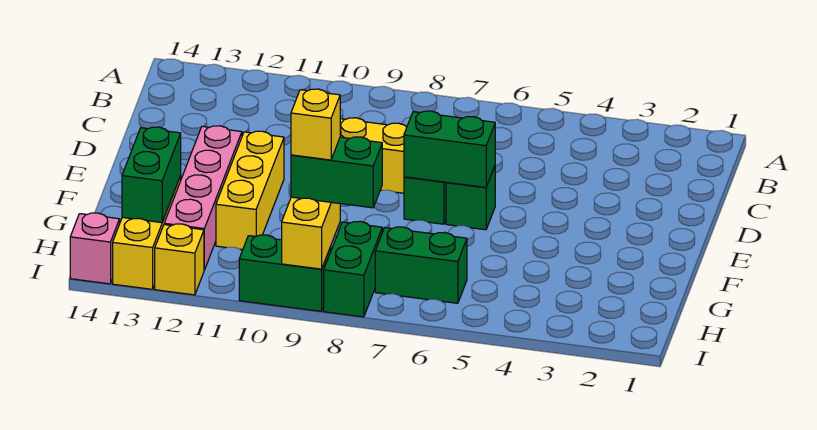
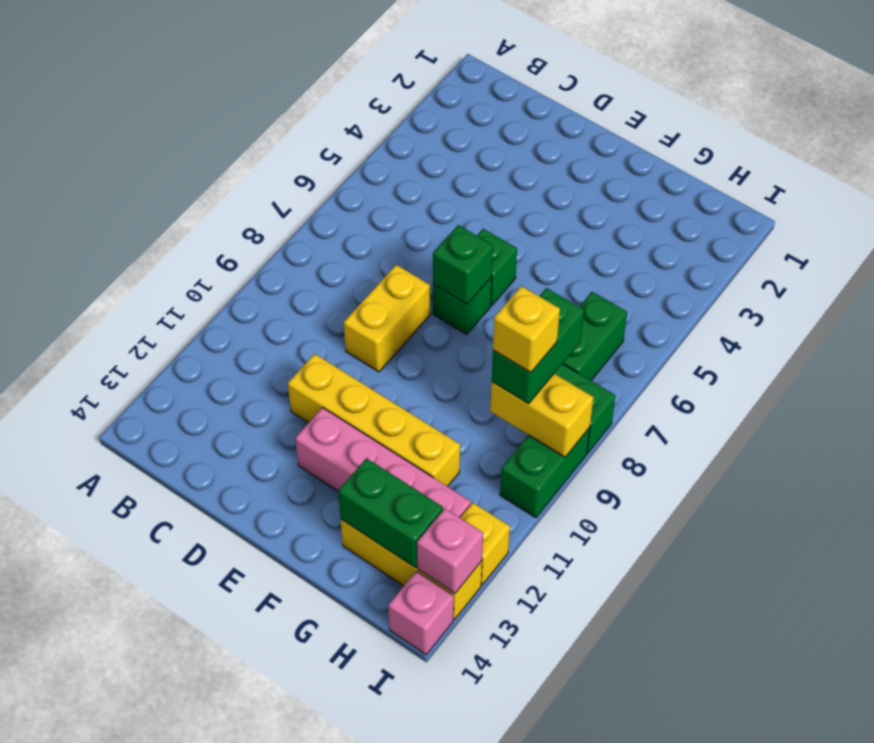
green 1x2 brick [404,111,495,187] -> green 1x1 brick [433,225,493,304]
yellow 1x3 brick [216,131,284,250] -> yellow 1x4 brick [288,354,460,486]
none -> pink 1x1 brick [417,508,483,593]

